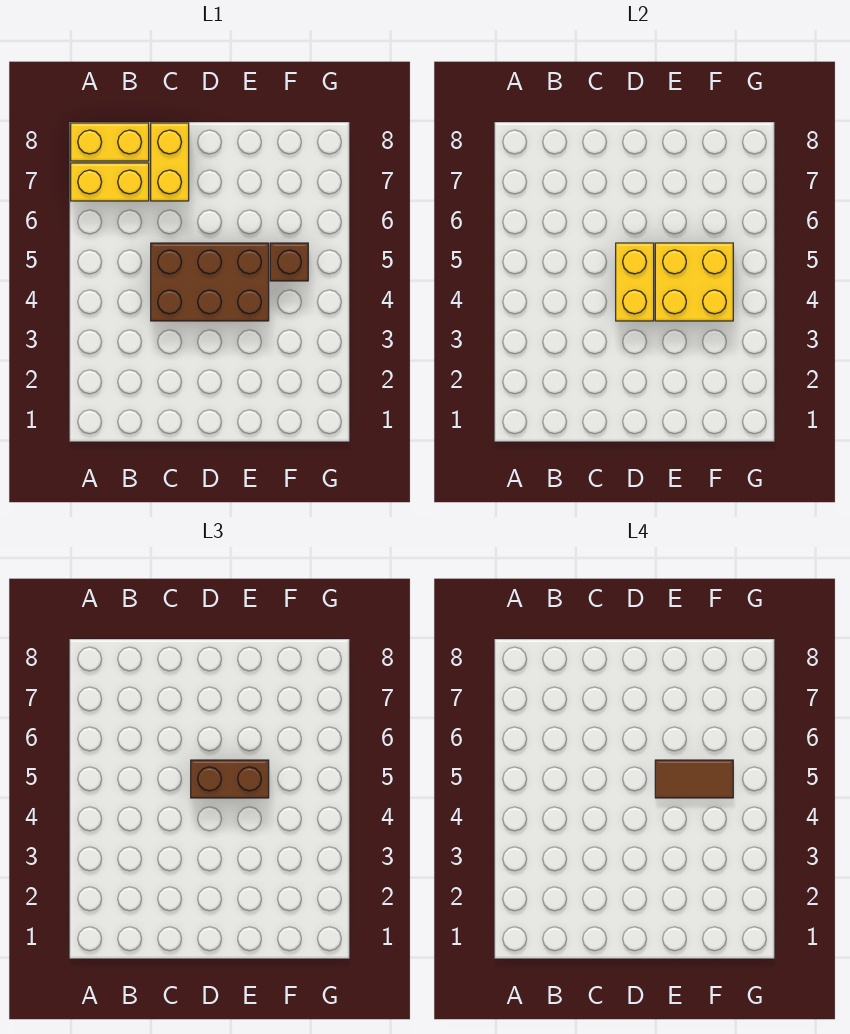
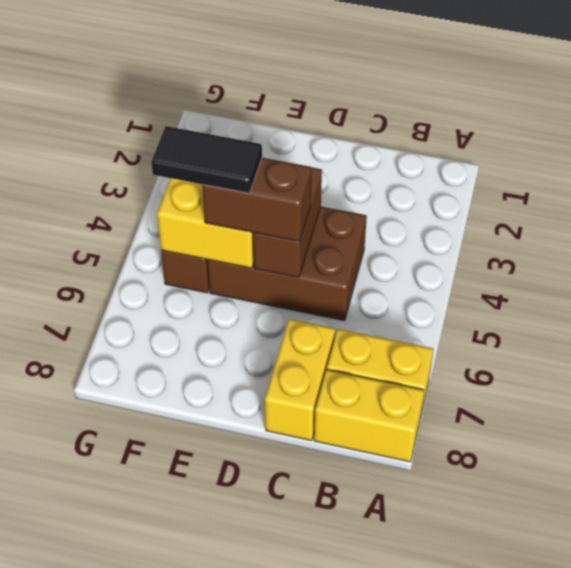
yellow 1x2 brick [616,243,654,321] -> brown 1x2 brick [253,168,322,278]
brown 1x2 tile [655,760,733,798] -> black 1x2 tile [151,126,262,193]

